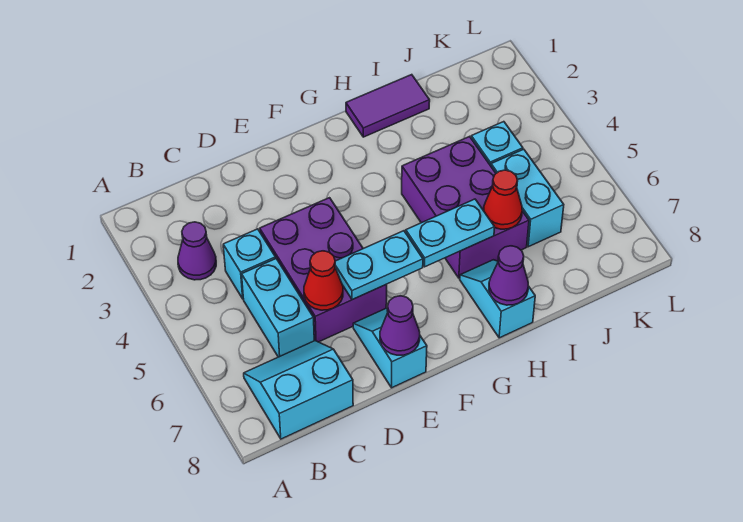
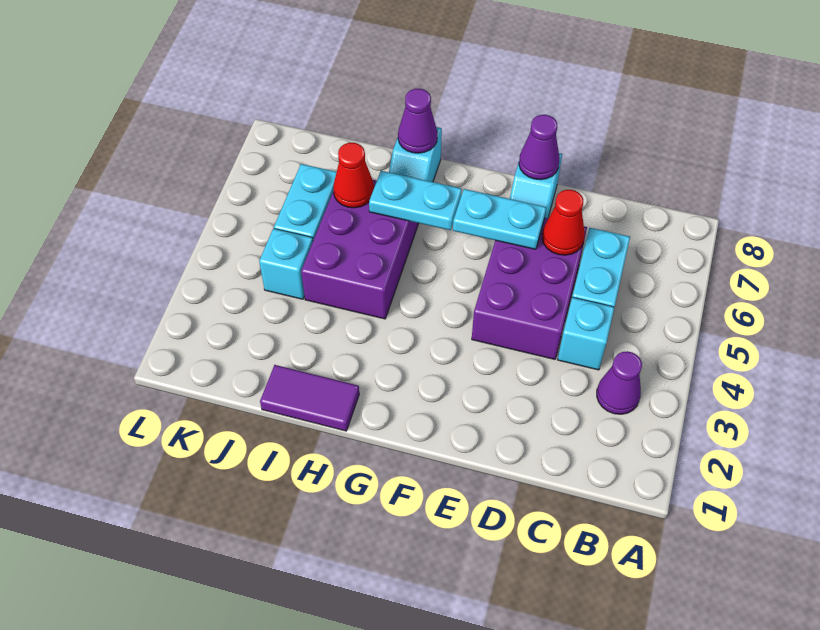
cyan 2x2 slope [244,341,353,439] -> none

